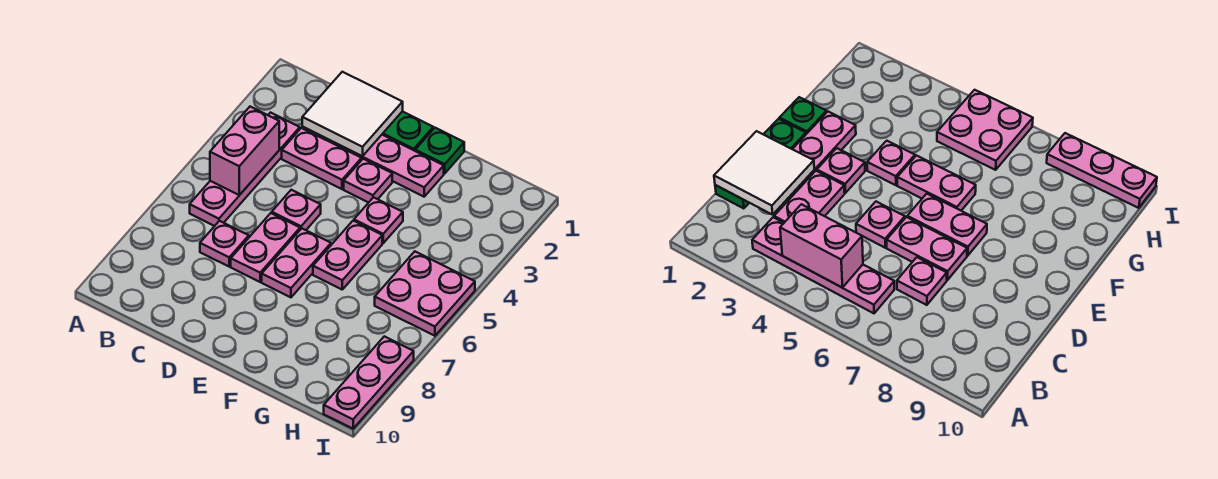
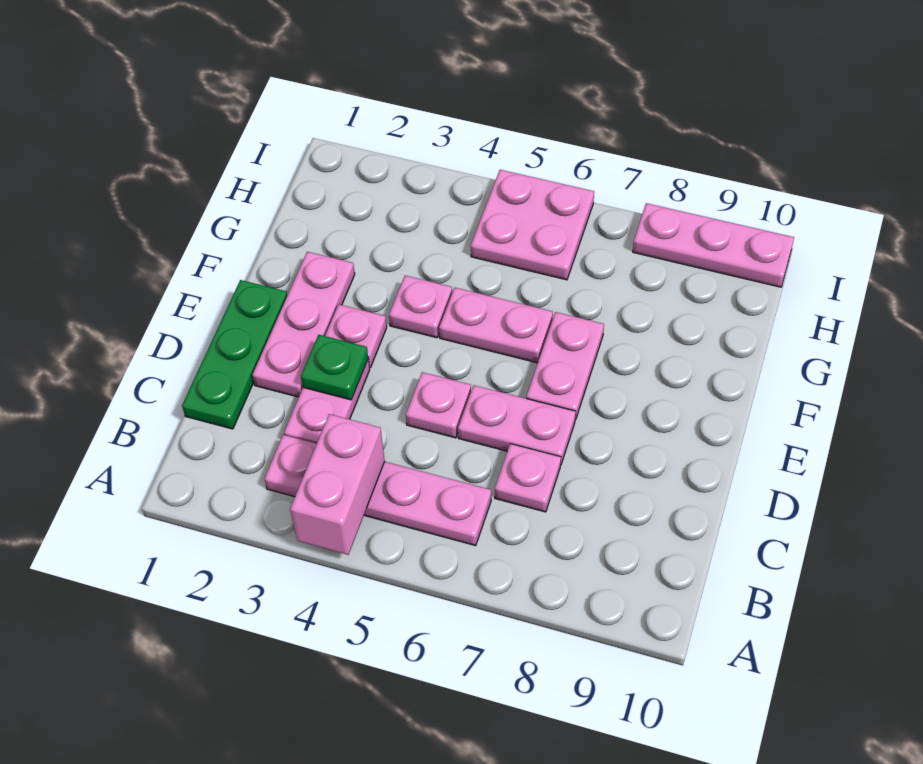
pink 1x2 brick [210,107,279,195] -> pink 1x2 brick turned to [290,414,385,555]
white 2x2 tile [302,72,403,156] -> none
pink 1x2 plate [262,228,331,297] -> pink 1x2 plate turned to [526,312,604,419]
green 1x1 plate [415,128,464,173] -> green 1x1 plate moved to [301,335,368,400]

